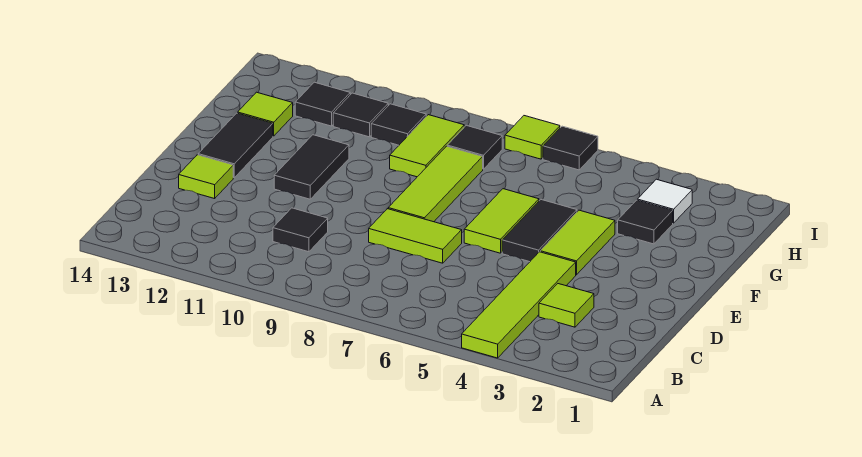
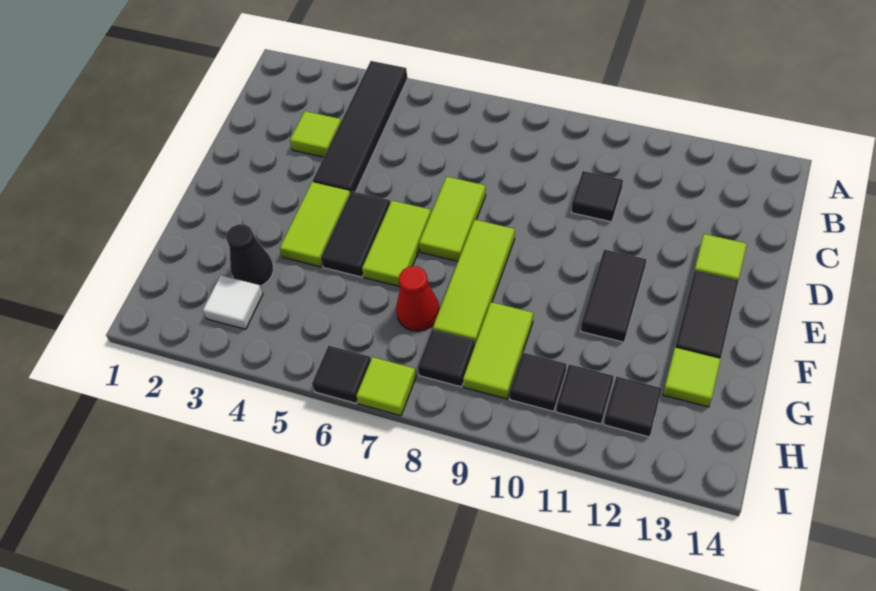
lime 1x4 tile [462,252,576,358] -> black 1x4 tile [313,61,408,193]
lime 1x2 tile [369,209,462,263] -> lime 1x2 tile turned to [419,177,486,261]
black 1x1 tile [618,200,673,244] -> black 1x1 cone [226,224,274,286]
none -> red 1x1 cone [396,266,440,331]

